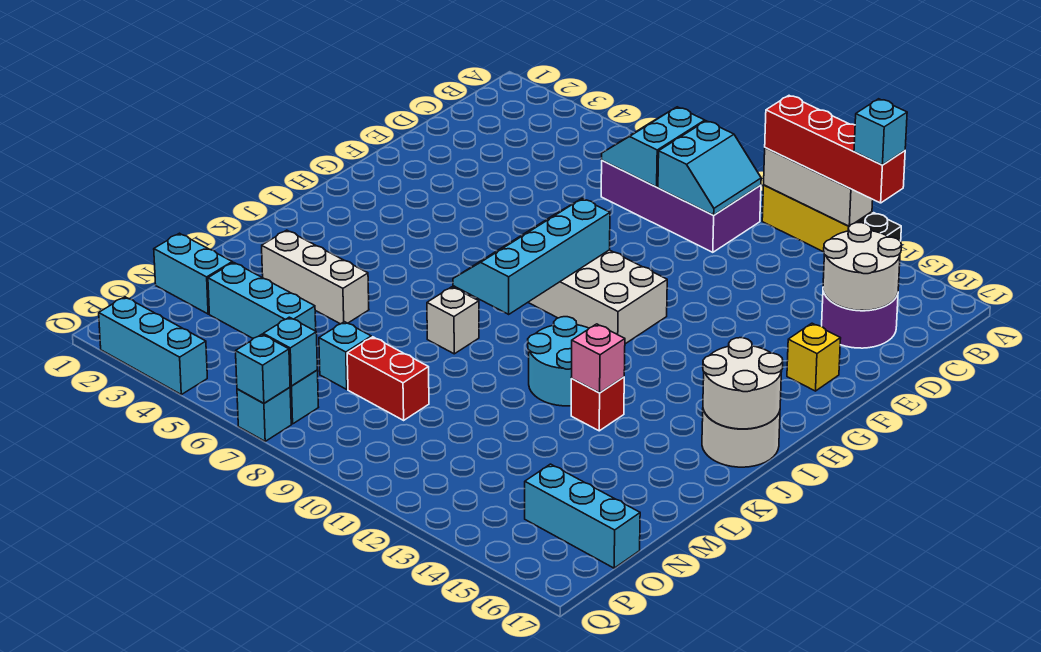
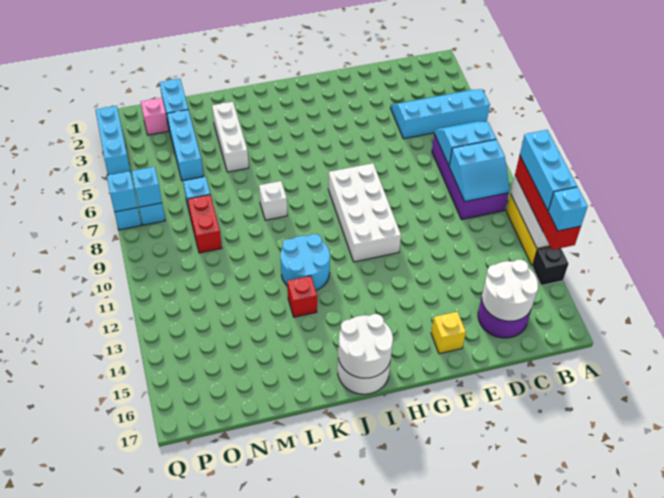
cyan 2x4 slope [453,199,610,314] -> cyan 2x4 slope moved to [391,89,490,139]
pink 1x1 brick [571,324,625,393] -> pink 1x1 brick moved to [141,98,168,135]
cyan 1x3 brick [525,464,640,568] -> cyan 1x3 brick moved to [520,130,577,211]

